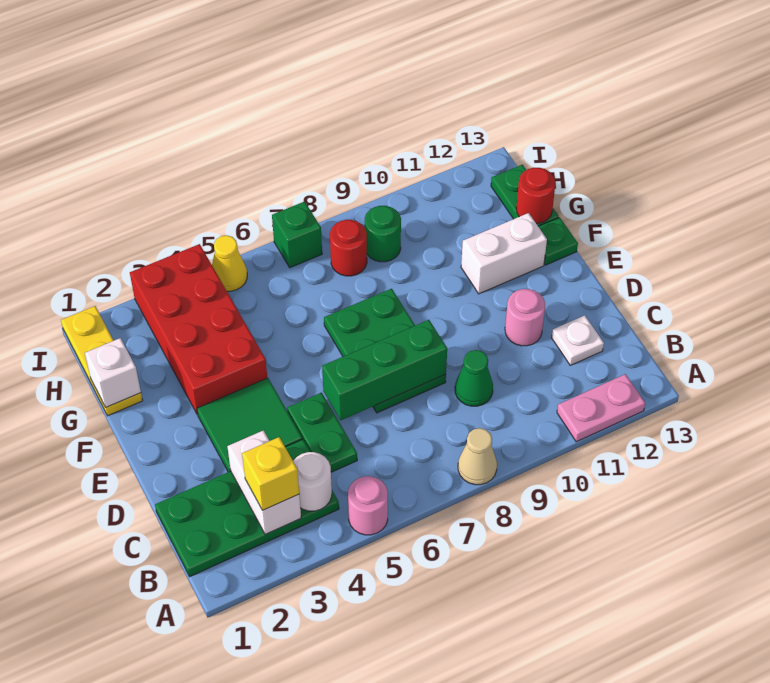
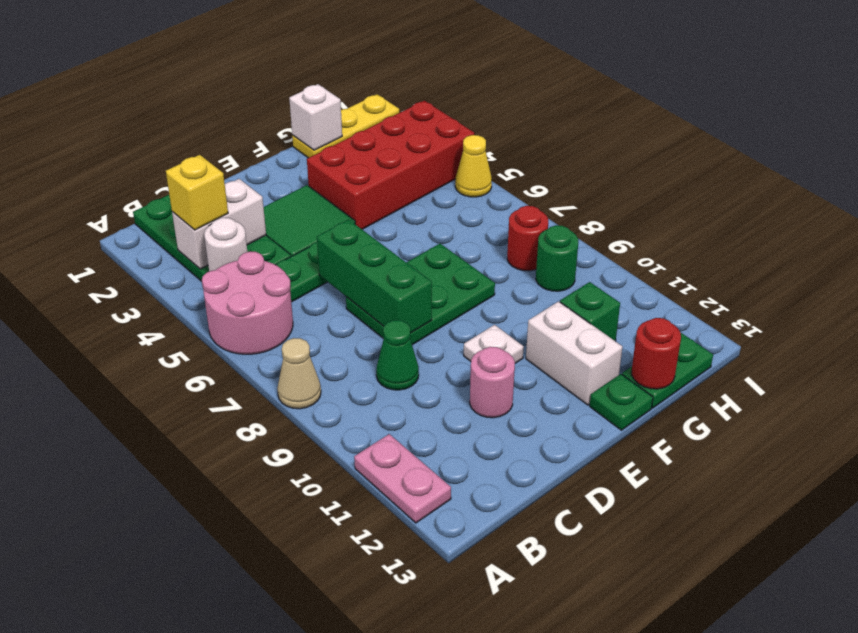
pink 1x1 round brick [348,476,388,535] -> pink 2x2 round brick [202,252,293,354]
white 1x1 plate [551,315,604,365] -> white 1x1 plate moved to [464,325,524,363]
green 1x1 brick [272,201,322,268] -> green 1x1 brick moved to [560,282,620,341]

